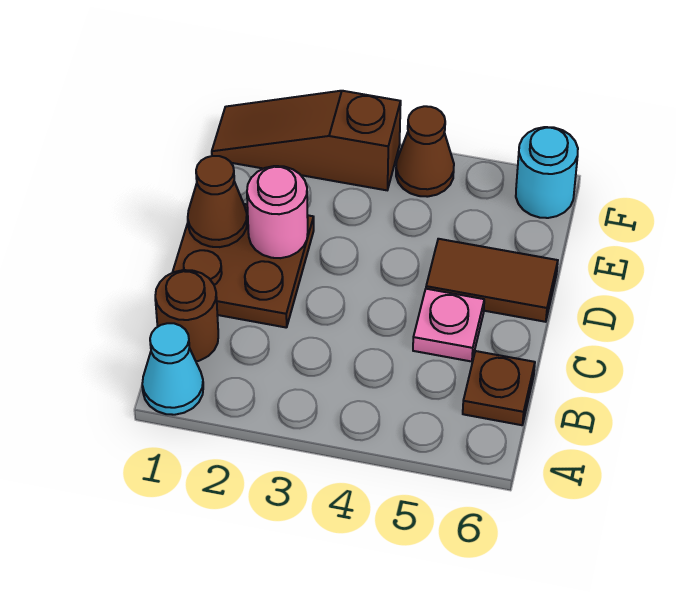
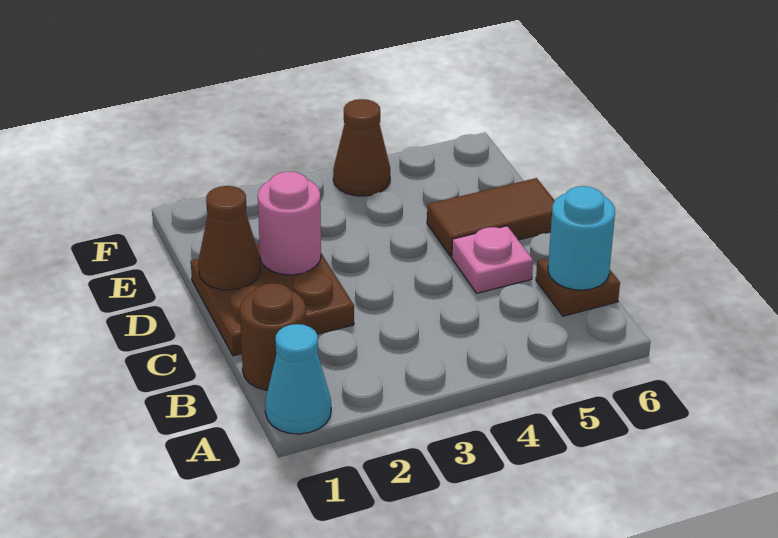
brown 1x3 slope [212,91,401,190] -> none
cyan 1x1 round brick [516,127,578,218] -> cyan 1x1 round brick moved to [548,186,615,290]

